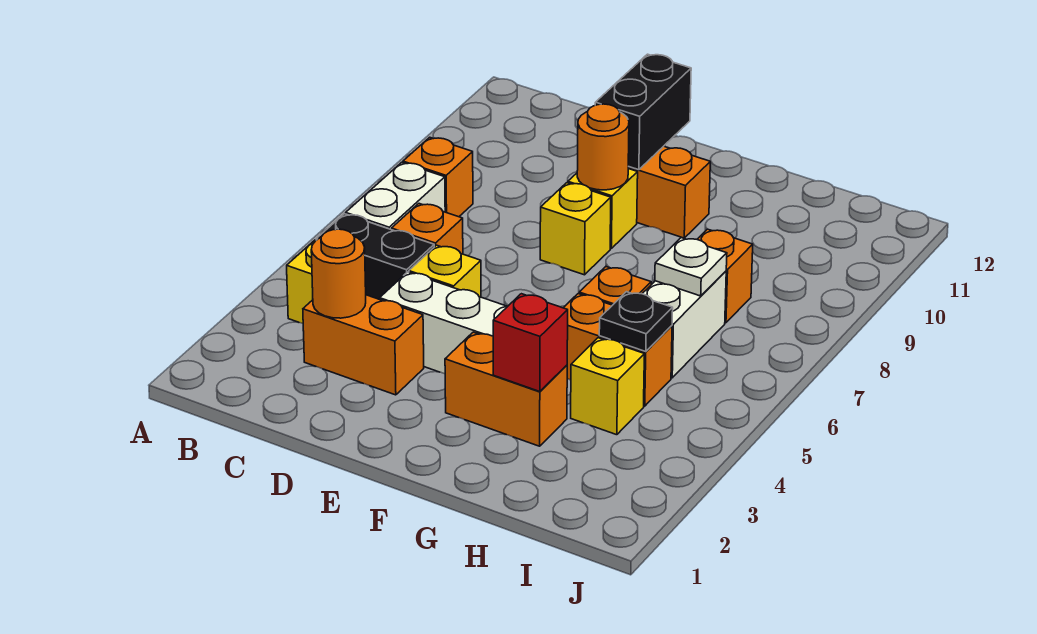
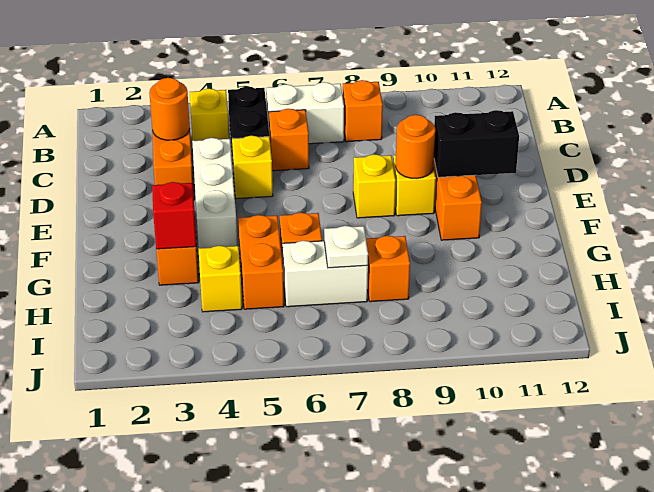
black 1x1 plate [599,292,673,351] -> none

